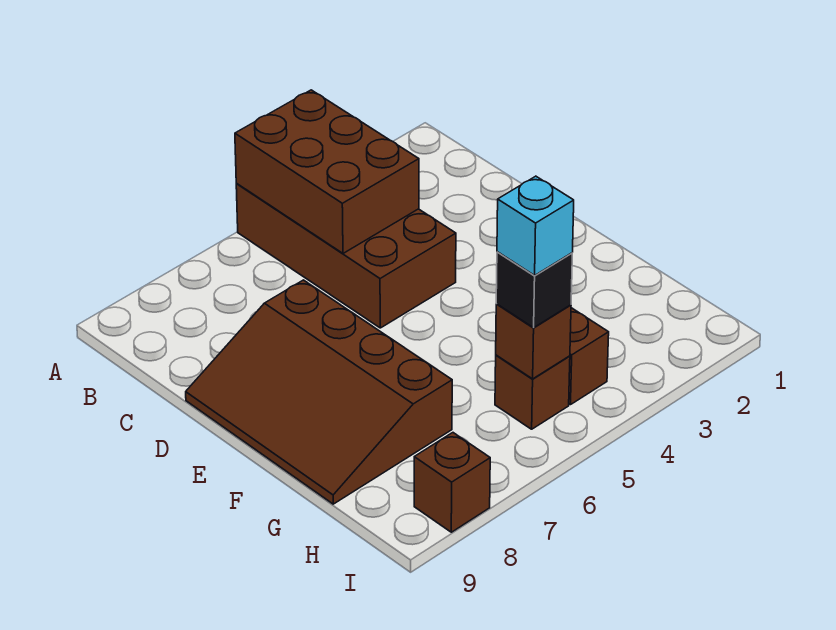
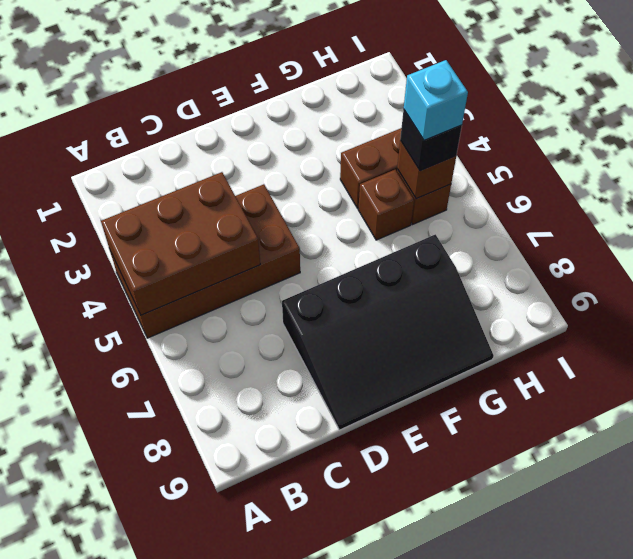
brown 3x4 slope [186,280,452,504] -> black 3x4 slope [282,234,494,430]
brown 1x1 brick [414,433,490,532] -> brown 1x1 brick moved to [358,170,414,240]

